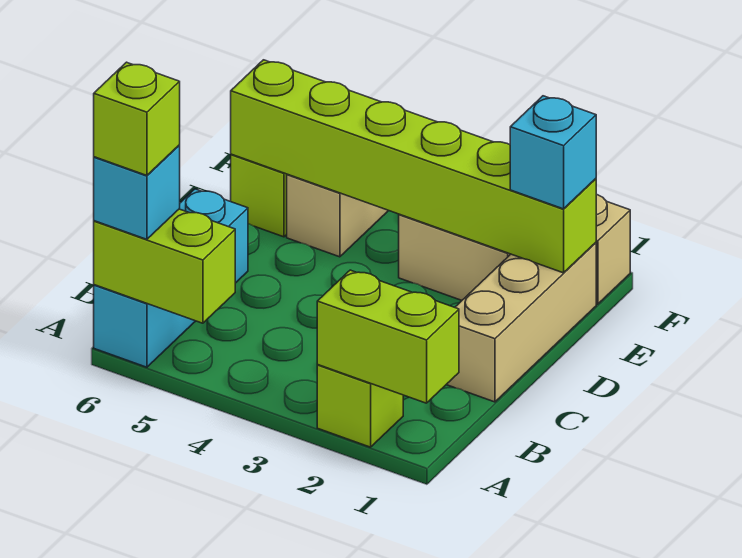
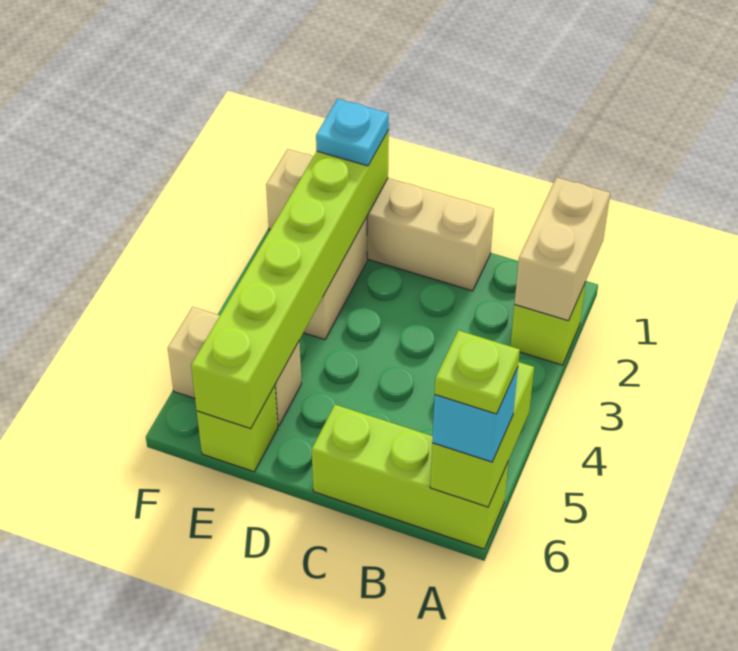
lime 1x2 brick [317,270,459,403] -> tan 1x2 brick [514,177,610,321]
cyan 1x3 brick [94,189,248,367] -> lime 1x3 brick [312,405,508,549]
lime 1x1 brick [94,62,180,175] -> lime 1x1 plate [435,330,520,414]
cyan 1x1 brick [510,96,596,209] -> cyan 1x1 plate [316,99,389,166]

